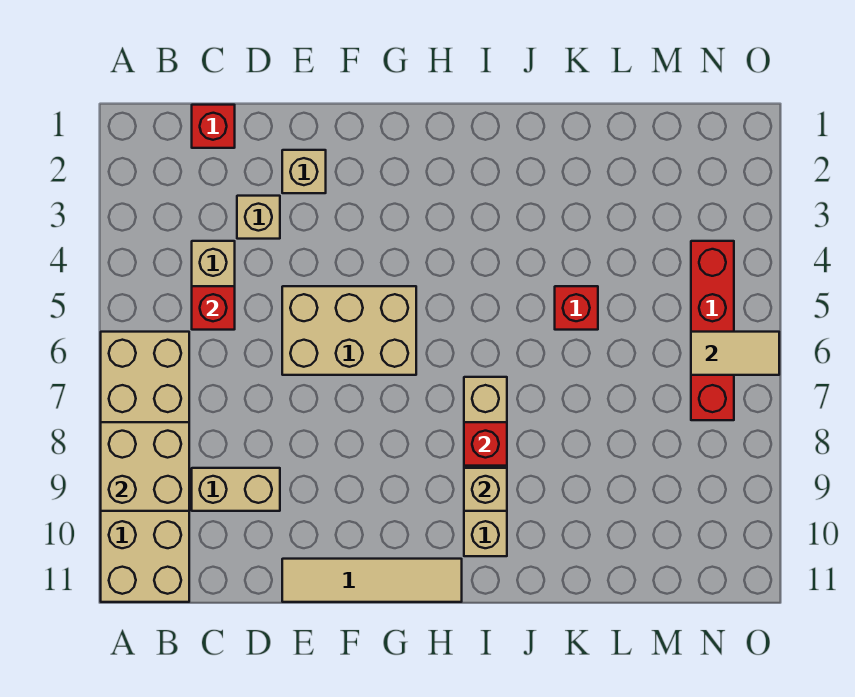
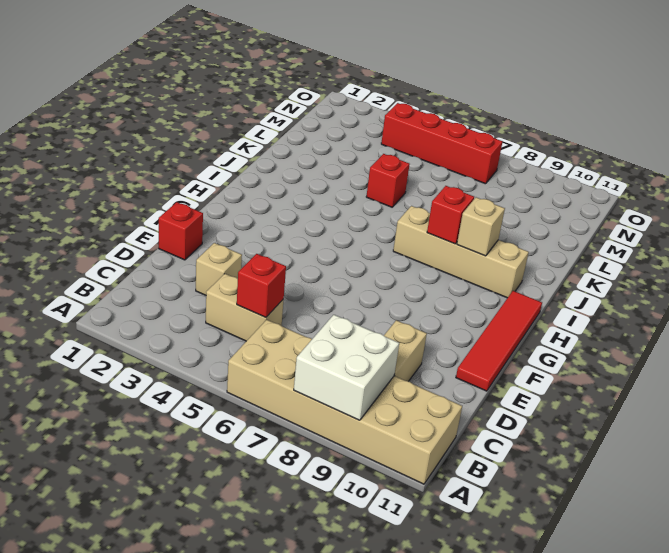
tan 2x2 brick [101,422,189,511] -> white 2x2 brick [294,315,399,420]
red 1x1 brick [192,105,235,148] -> red 1x1 brick moved to [159,202,203,260]
tan 1x1 brick [282,150,326,193] -> none
tan 2x3 brick [282,286,416,375] -> none
tan 1x4 tile [282,559,462,602] -> red 1x4 tile [456,291,542,391]
tan 1x2 tile [691,332,779,375] -> none

